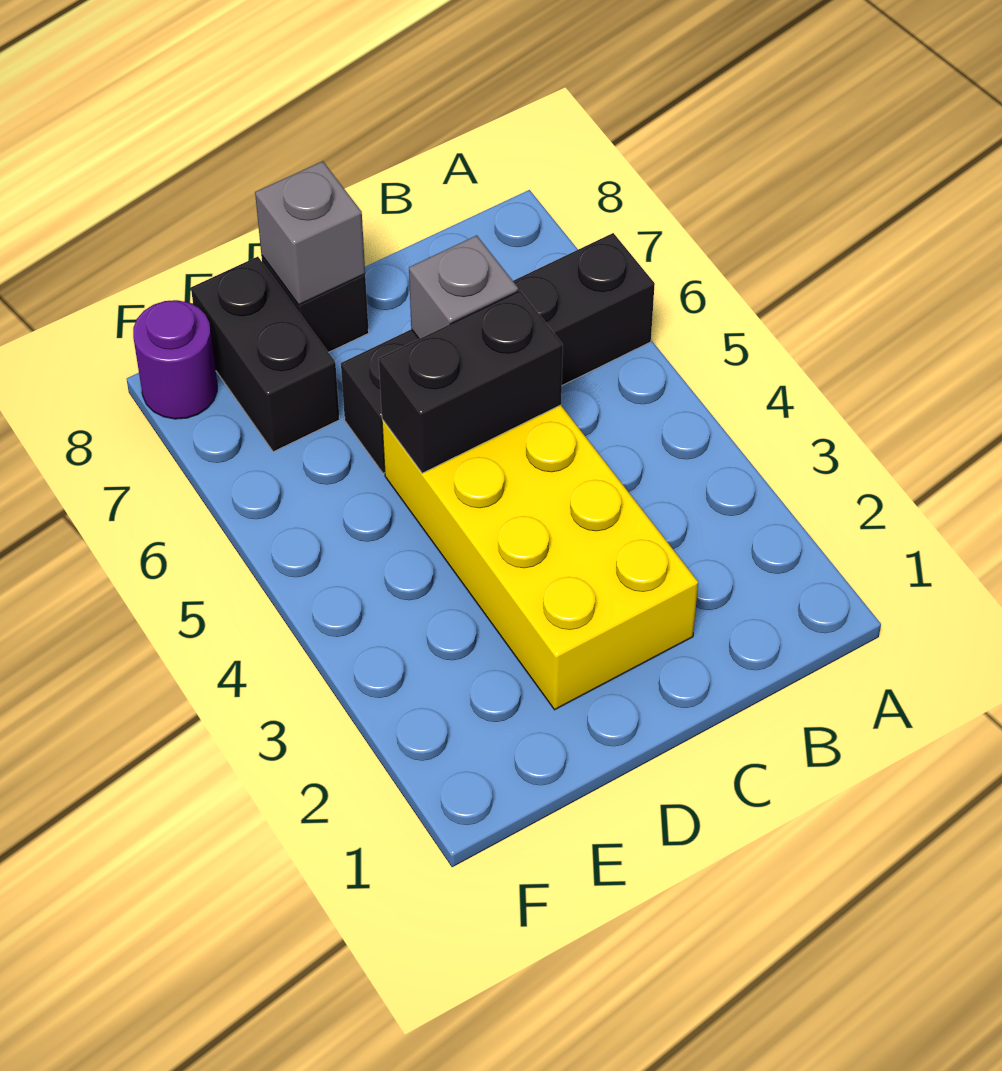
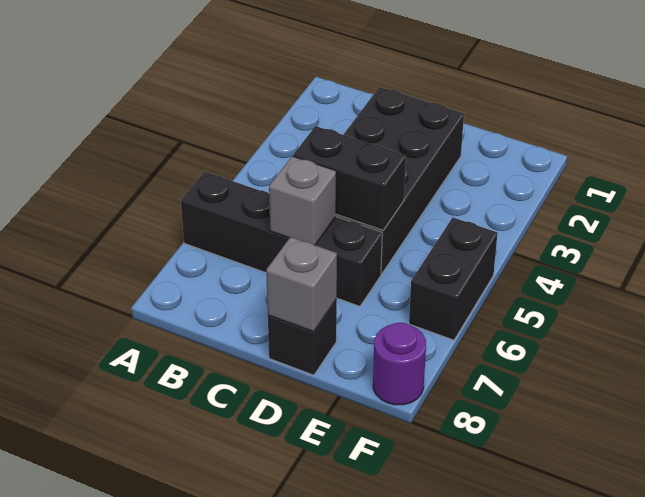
yellow 2x4 brick [382,405,698,710] -> black 2x4 brick [336,87,464,274]
black 1x2 brick [191,257,340,452] -> black 1x2 brick moved to [409,218,498,340]

